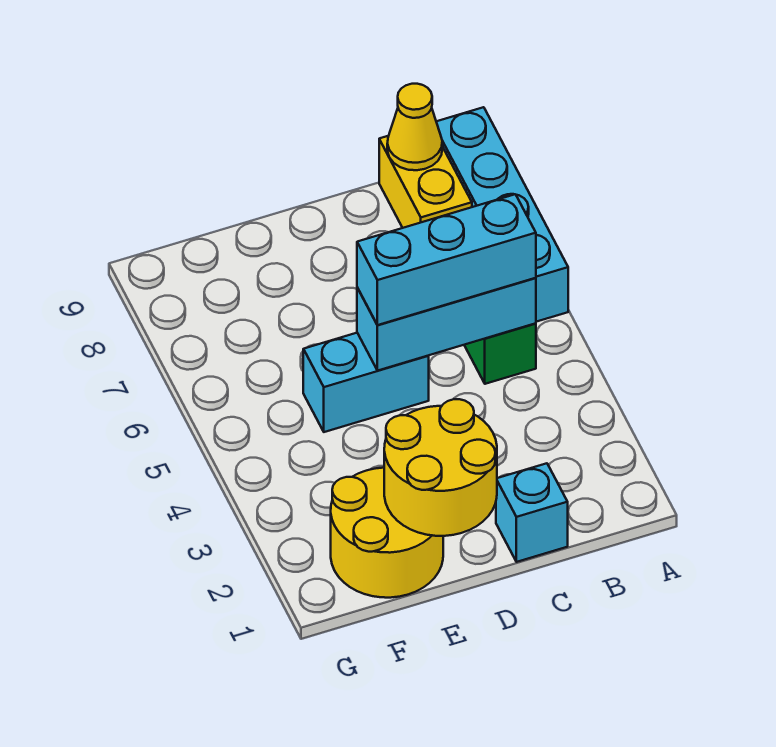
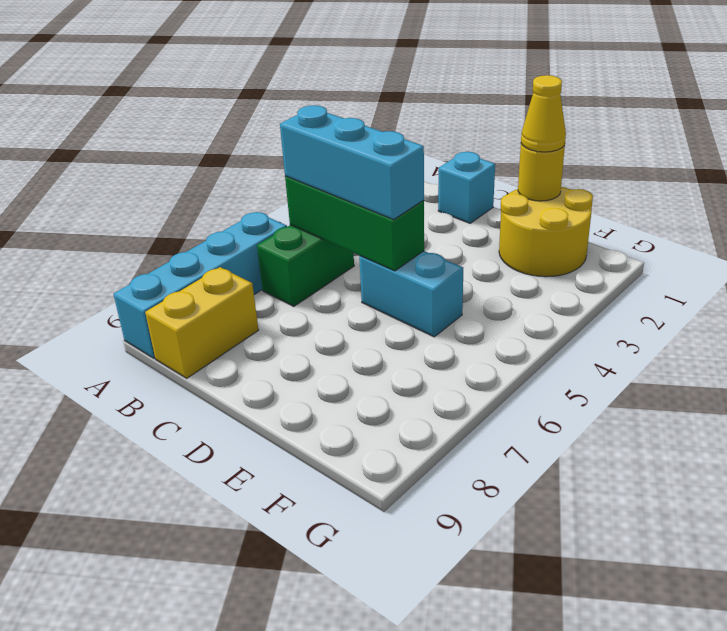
cyan 1x3 brick [357,278,536,371] -> green 1x3 brick [285,176,424,271]
yellow 1x1 cone [387,84,442,170] -> yellow 1x1 cone moved to [521,75,566,152]
yellow 2x2 round brick [384,399,497,536] -> yellow 1x1 round brick [518,144,565,201]

